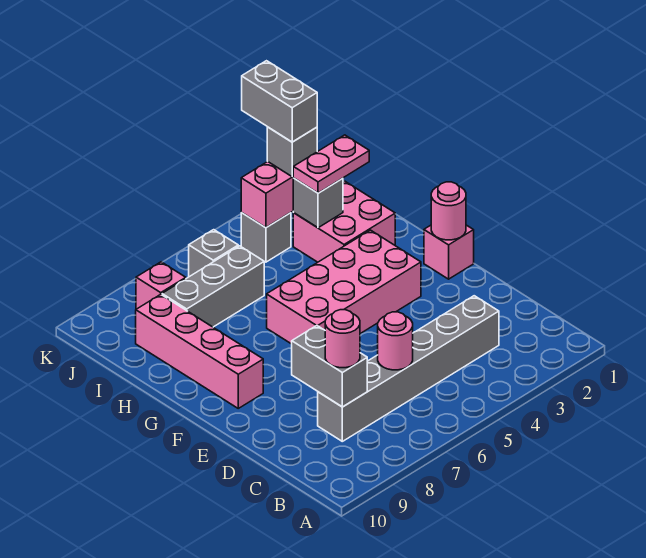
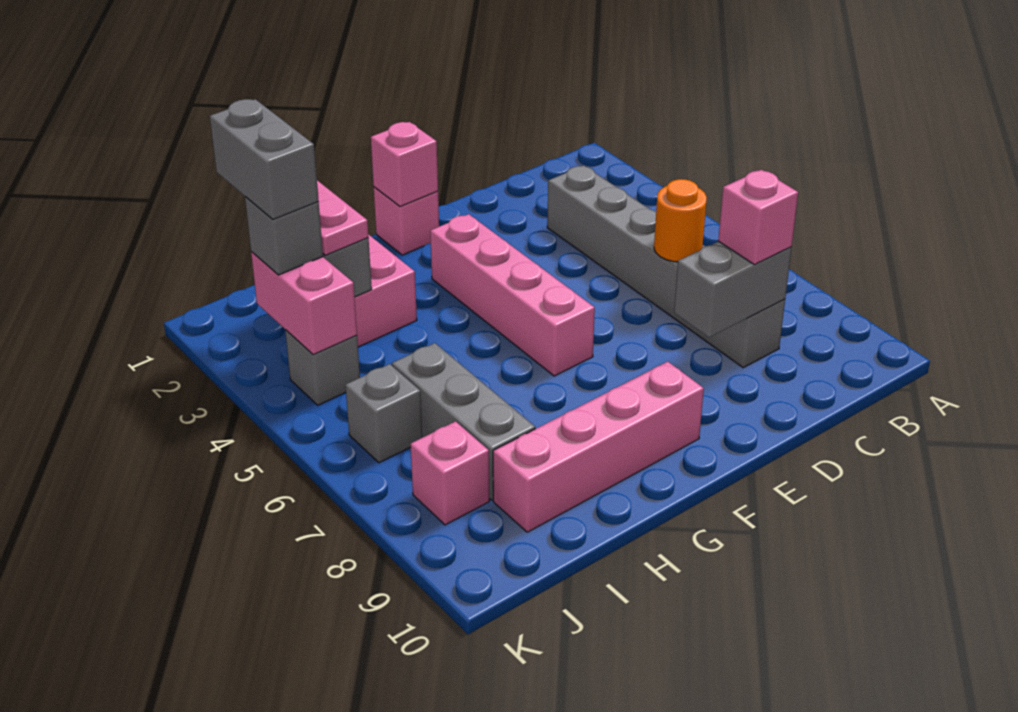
pink 1x1 round brick [378,312,413,370] -> orange 1x1 round brick [654,179,707,262]
pink 1x1 round brick [325,310,360,368] -> pink 1x1 brick [718,170,798,265]
pink 1x1 round brick [431,182,466,240] -> pink 1x1 brick [371,122,438,207]
pink 2x4 brick [267,230,421,344] -> pink 1x4 brick [430,214,595,376]
grey 1x2 brick [242,61,317,142] -> grey 1x2 brick turned to [210,99,319,219]

